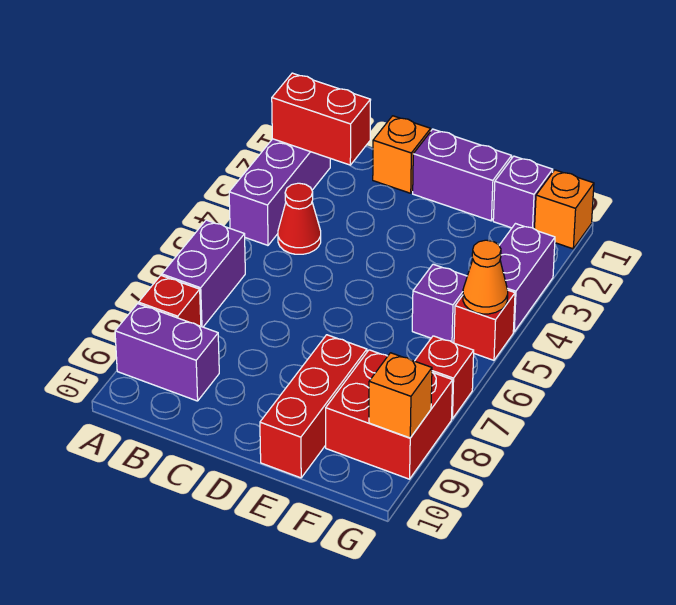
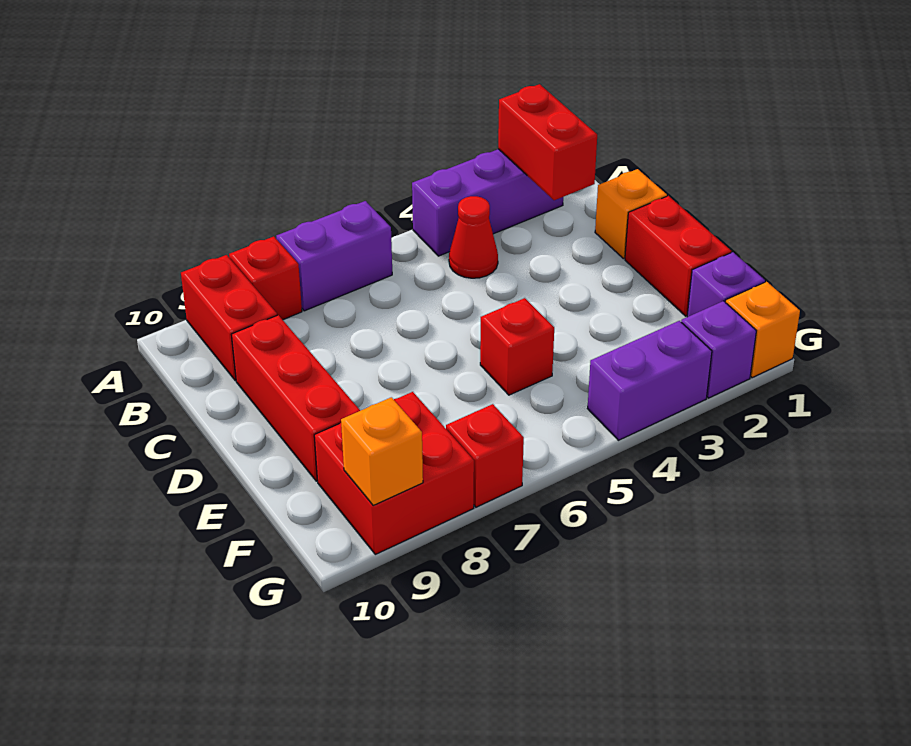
purple 1x2 brick [115,304,219,401] -> red 1x2 brick [181,255,277,381]
purple 1x2 brick [413,129,512,221] -> red 1x2 brick [625,196,731,316]
red 1x3 brick [260,335,367,478] -> red 1x3 brick turned to [231,315,360,481]
purple 1x1 brick [412,264,467,343] -> purple 1x1 brick moved to [681,301,756,398]
red 1x1 brick [454,290,515,360] -> red 1x1 brick moved to [480,298,554,395]
orange 1x1 cone [463,240,508,314] -> none

